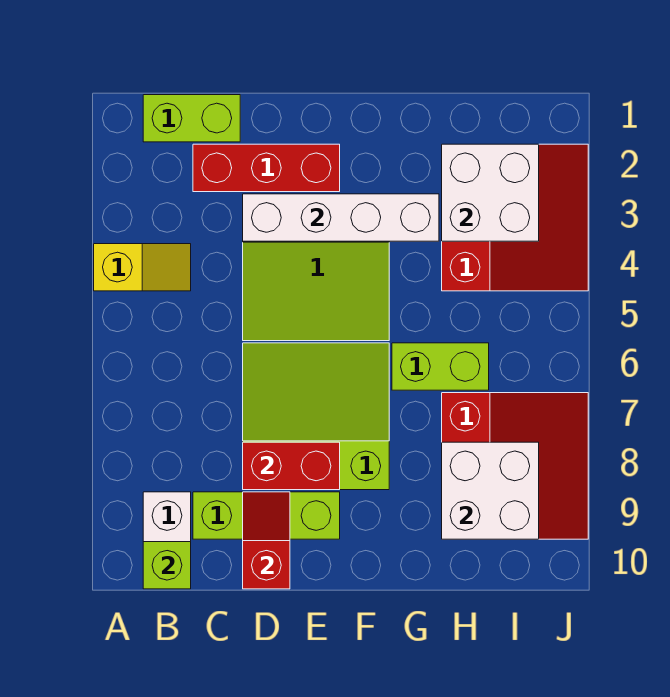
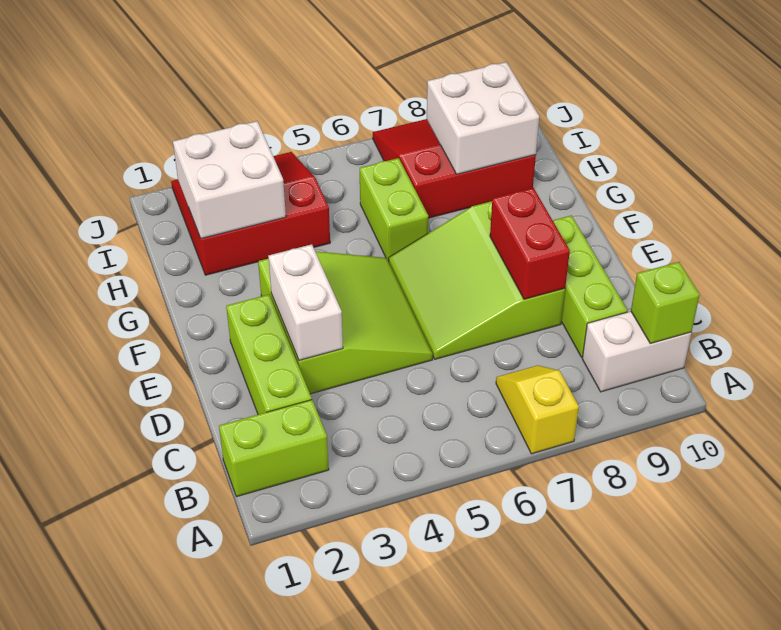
yellow 1x2 slope [94,244,191,291] -> yellow 1x2 slope moved to [496,365,579,454]
lime 1x2 brick [143,95,240,142] -> lime 1x2 brick turned to [219,400,329,497]
red 1x3 brick [193,144,340,192] -> lime 1x3 brick [226,295,312,414]
white 1x4 brick [243,194,439,241] -> white 1x2 brick [268,244,343,360]
red 1x2 slope [243,492,290,589] -> none

